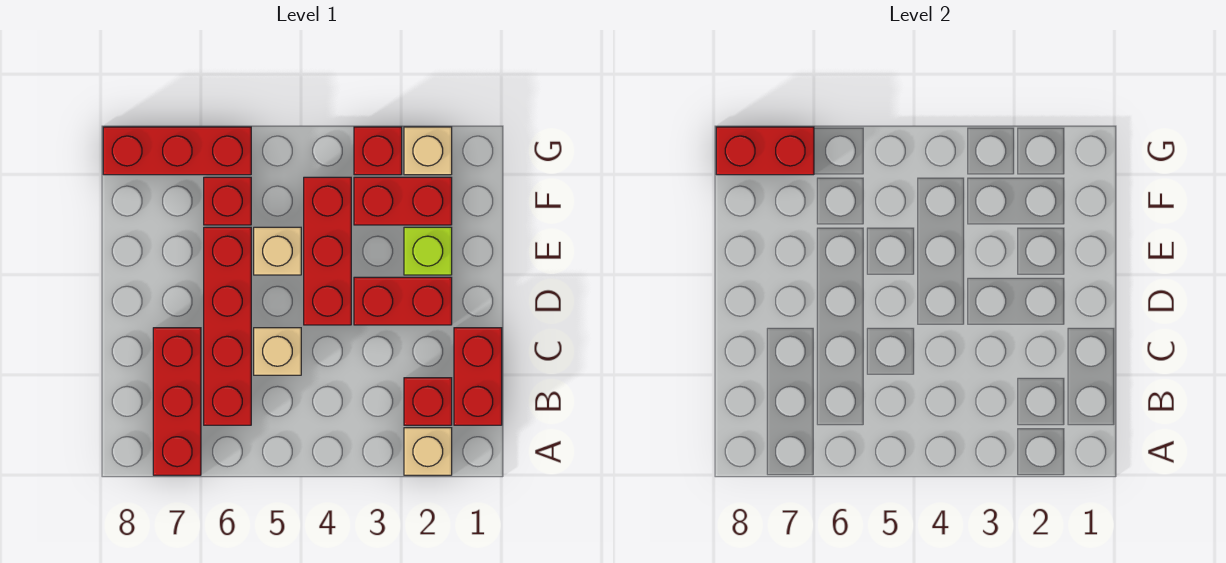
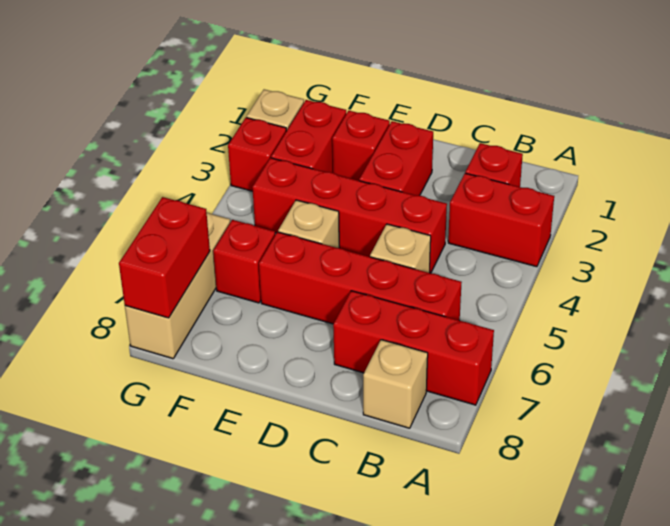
tan 1x1 brick [404,428,452,475] -> tan 1x1 brick moved to [363,340,428,428]
red 1x2 brick [454,328,502,425] -> red 1x2 brick moved to [448,173,554,267]
red 1x3 brick [304,177,351,325] -> red 1x4 brick [252,158,447,273]
lime 1x1 brick [404,227,452,275] -> red 1x1 brick [332,111,390,181]
red 1x3 brick [103,127,251,175] -> tan 1x3 brick [125,213,230,359]

